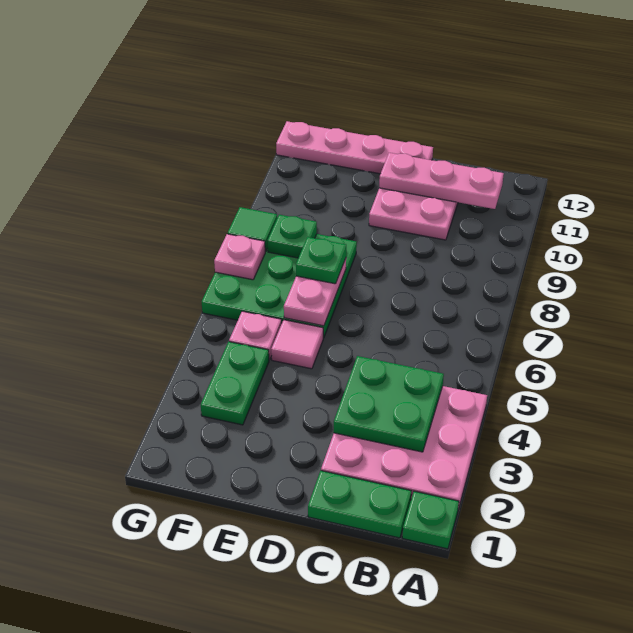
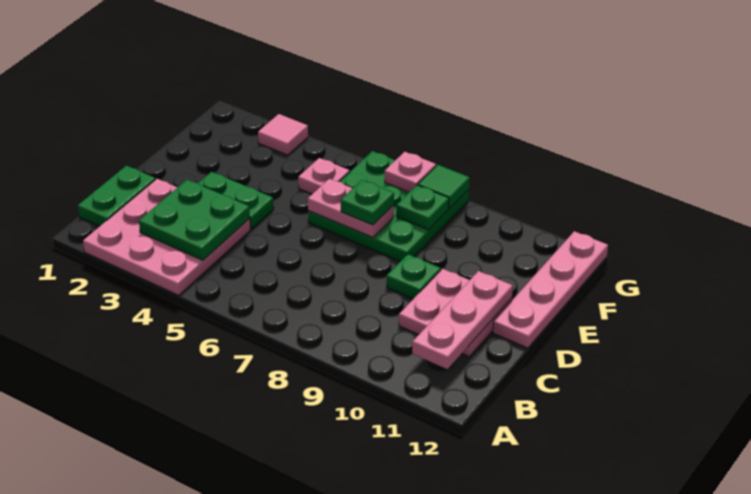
green 1x1 plate [402,491,459,549] -> green 1x1 plate moved to [387,254,441,299]
pink 1x1 tile [271,320,323,369] -> pink 1x1 tile moved to [258,114,308,155]
green 1x2 plate [201,342,269,425] -> green 1x2 plate moved to [198,172,274,229]

